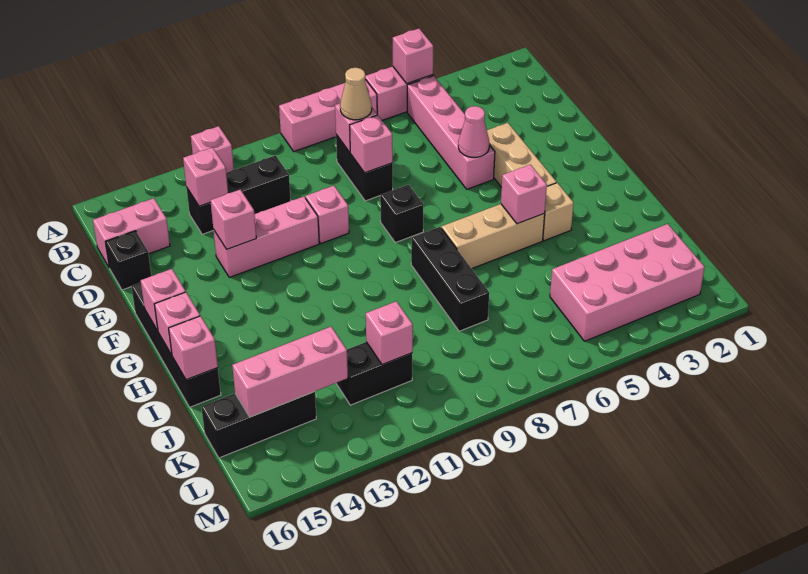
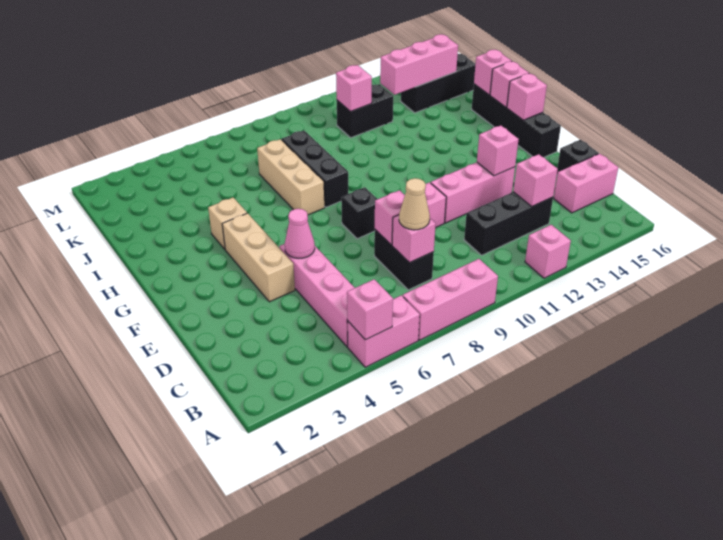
tan 1x3 brick [442,204,545,269] -> tan 1x3 brick turned to [257,139,325,215]
pink 1x1 brick [501,165,547,224] -> none
pink 2x4 brick [550,224,705,341] -> none

